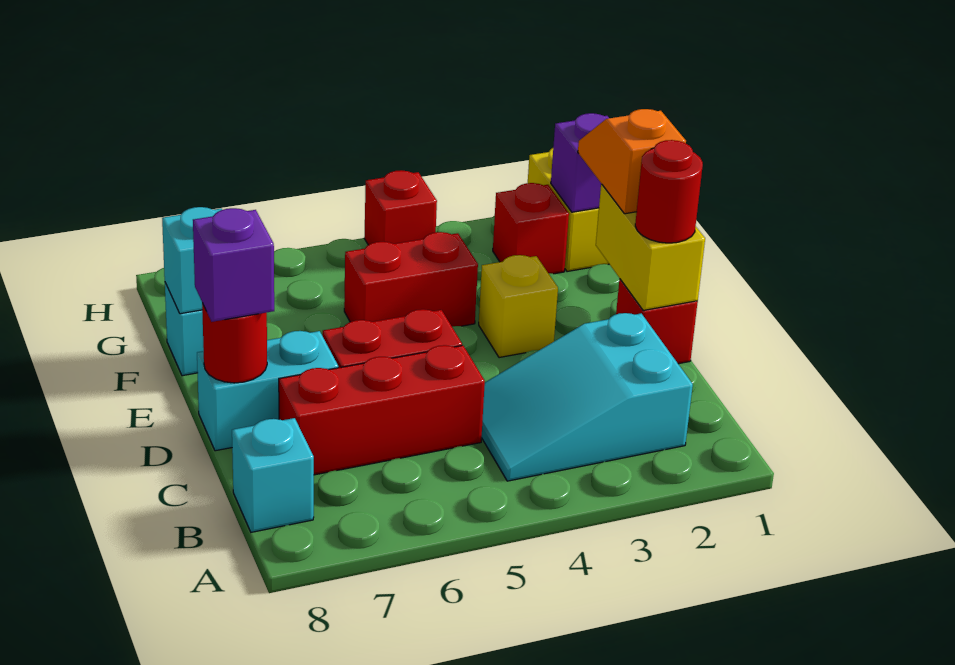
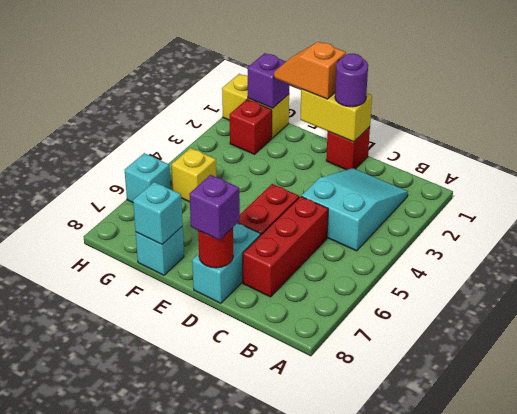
cyan 2x3 slope [482,313,693,481] -> cyan 2x3 slope turned to [301,168,408,251]
cyan 1x1 brick [232,418,314,532] -> cyan 1x1 brick moved to [125,153,171,202]
red 1x1 round brick [635,140,703,243] -> purple 1x1 round brick [335,54,368,107]
yellow 1x1 brick [479,255,558,358] -> yellow 1x1 brick moved to [172,148,216,202]
red 1x2 brick [344,232,478,326] -> none
red 1x1 brick [364,170,437,245] -> none

